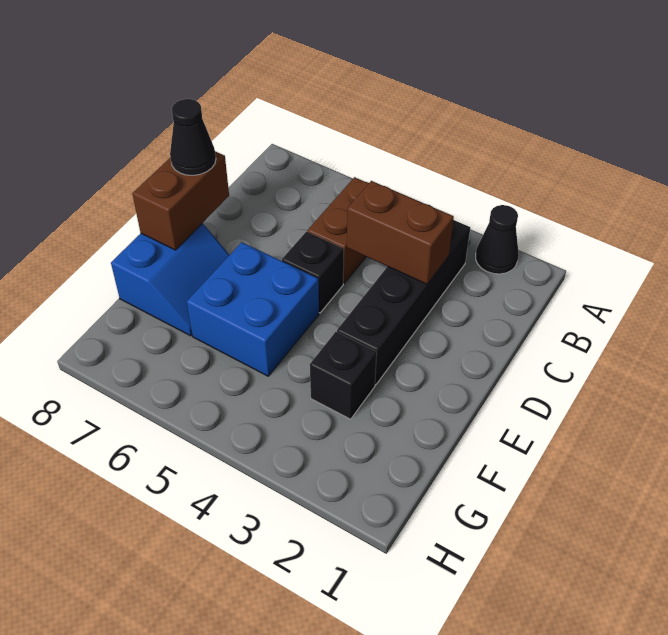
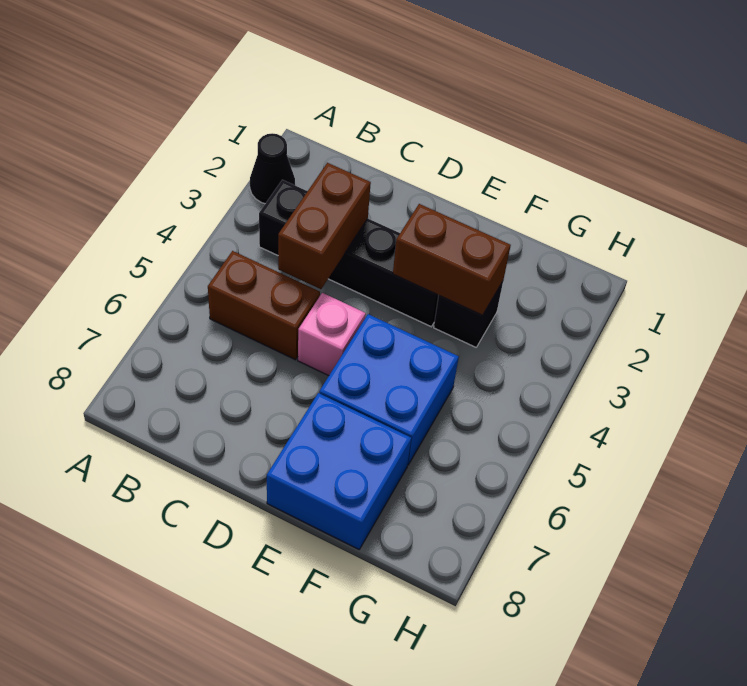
black 1x1 brick [282,232,344,313] -> pink 1x1 brick [298,293,366,376]
brown 1x2 brick [132,151,229,250] -> brown 1x2 brick moved to [393,204,511,315]
black 1x1 cone [170,99,216,175] -> none
blue 2x2 slope [111,223,229,336] -> blue 2x2 brick [267,393,411,549]

